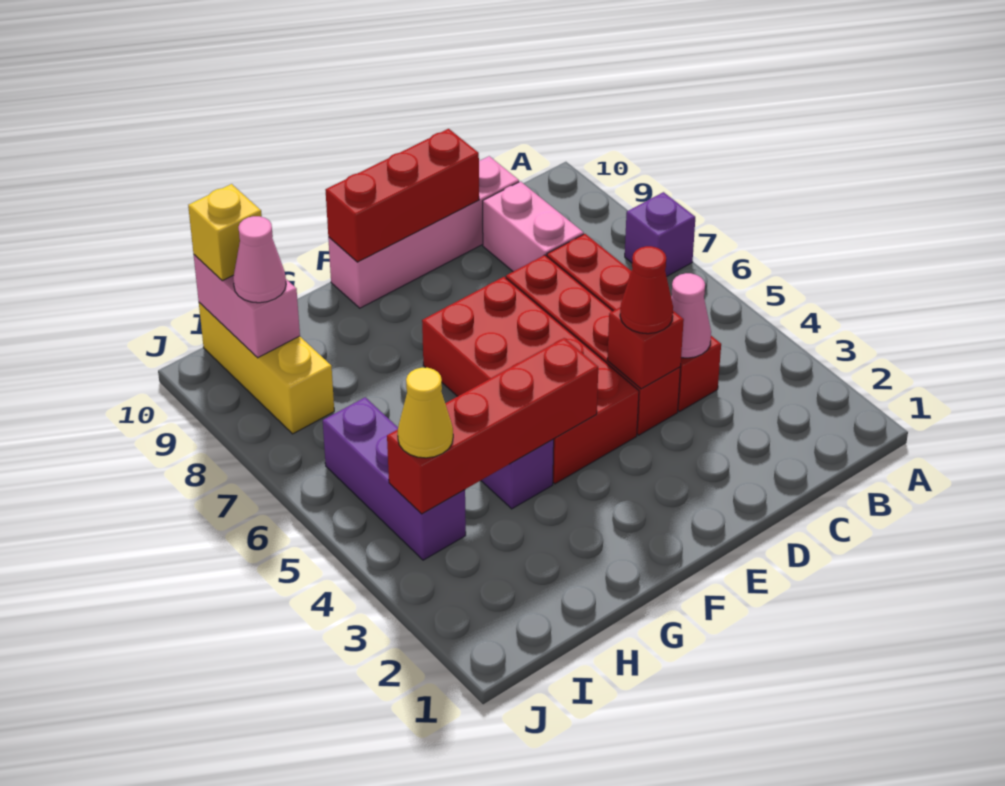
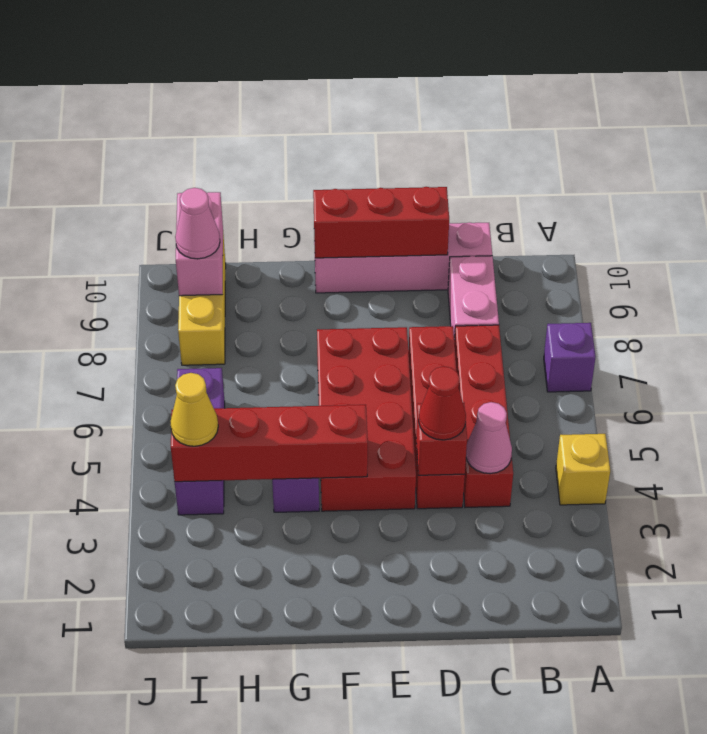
yellow 1x1 brick [188,184,262,281] -> yellow 1x1 brick moved to [556,434,610,505]

